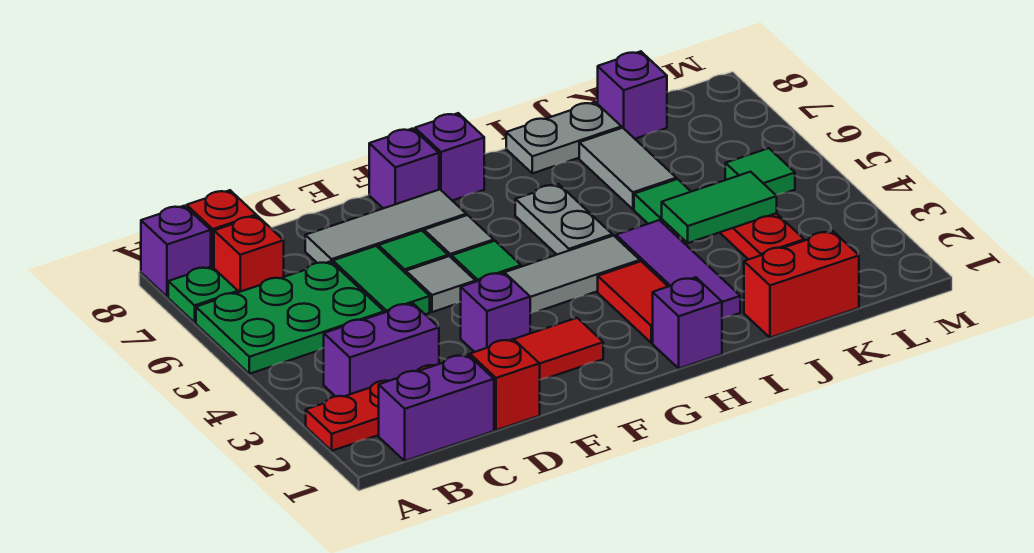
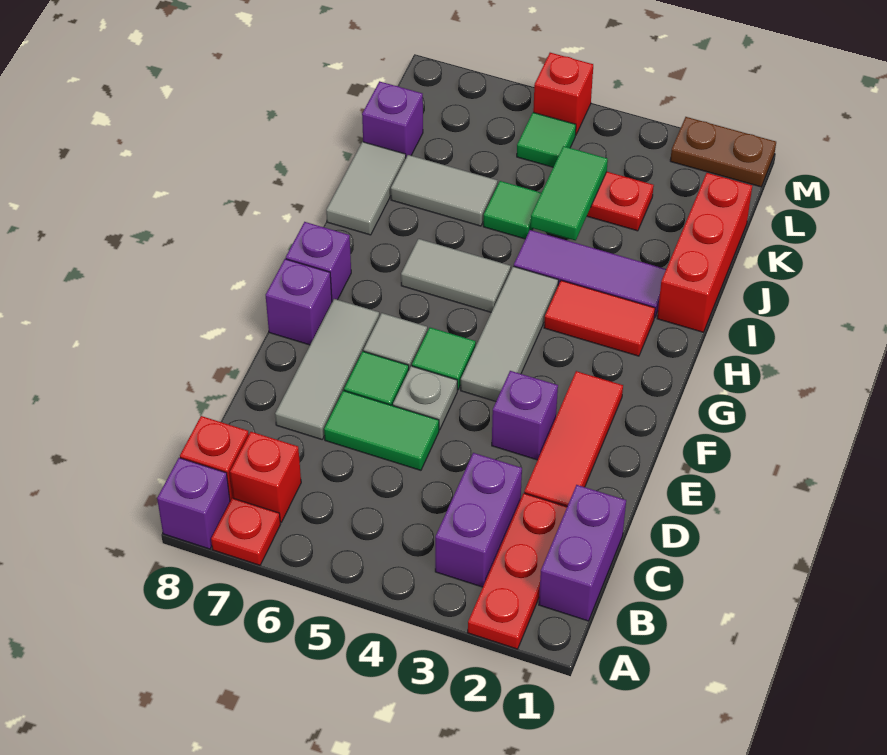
green 2x3 plate [196,261,384,374] -> none
green 1x1 plate [168,267,238,322] -> red 1x1 plate [211,498,280,565]
red 1x1 brick [470,339,540,430] -> red 1x1 brick moved to [533,53,593,134]
grey 1x1 tile [406,256,475,312] -> grey 1x1 plate [393,366,457,430]
purple 1x1 brick [653,277,722,368] -> none
grey 1x2 plate [515,184,612,254] -> grey 1x2 tile [401,239,511,312]
grey 1x2 plate [506,102,621,173] -> grey 1x2 tile [326,142,406,235]
red 1x2 brick [744,231,859,338] -> red 1x3 brick [657,173,752,332]
none -> brown 1x2 plate [670,117,776,187]

